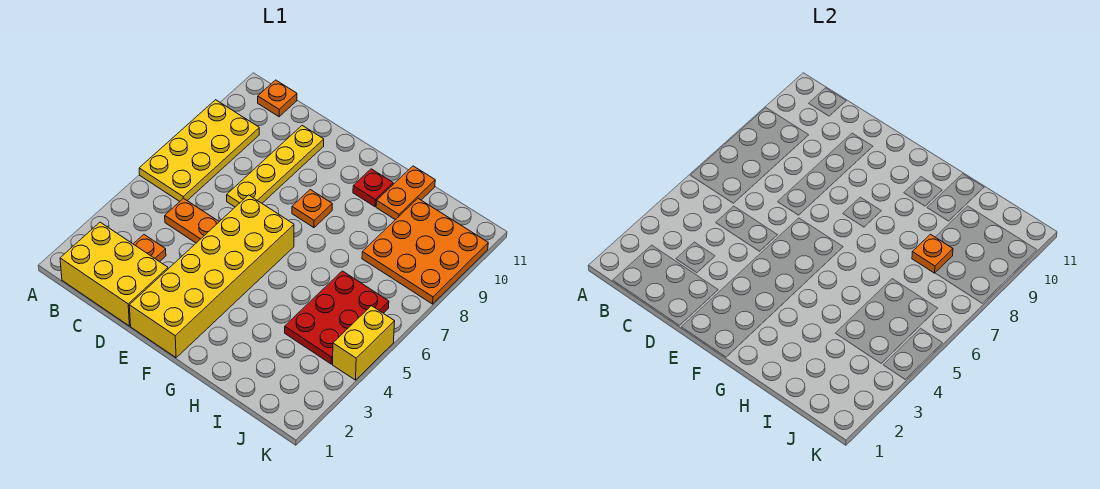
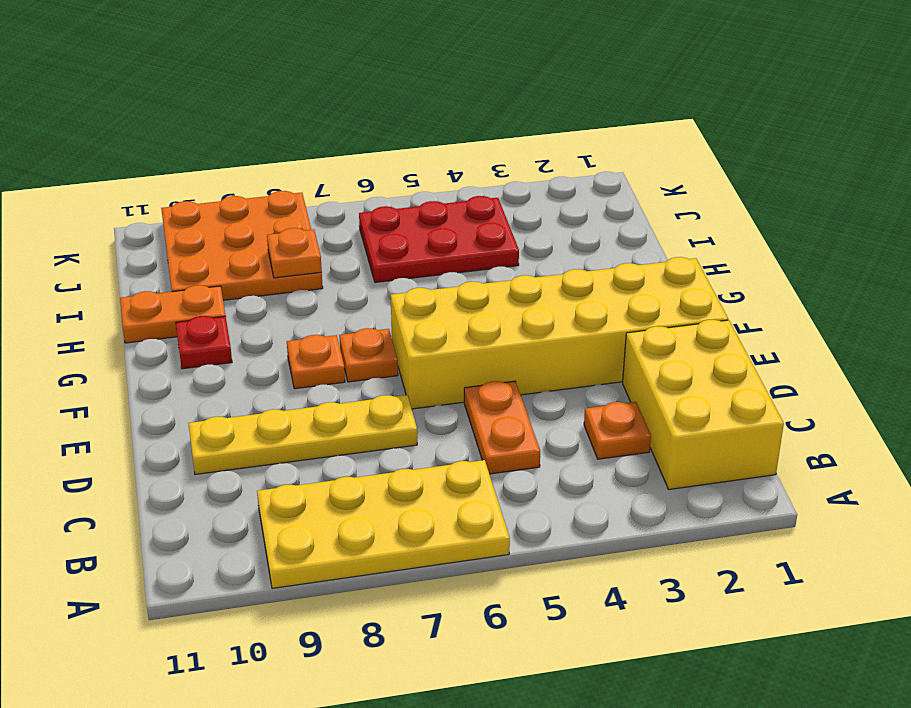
orange 1x1 plate [258,80,297,117] -> orange 1x1 plate moved to [339,328,398,382]
yellow 1x2 brick [333,306,395,380] -> none

